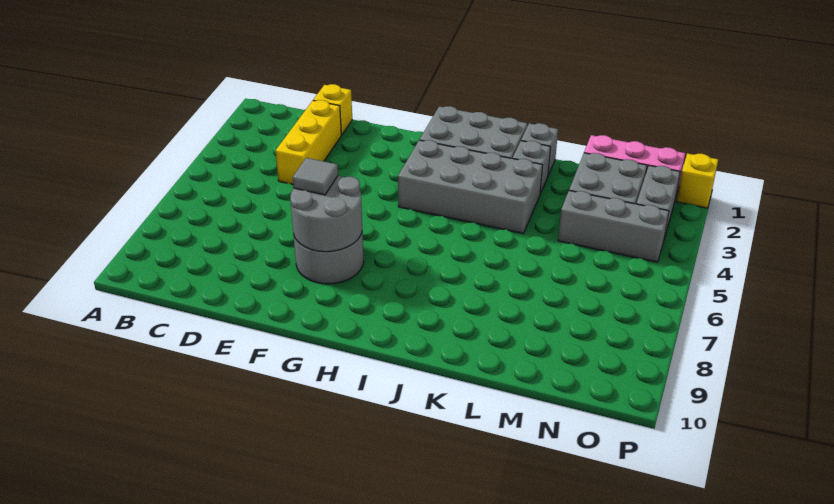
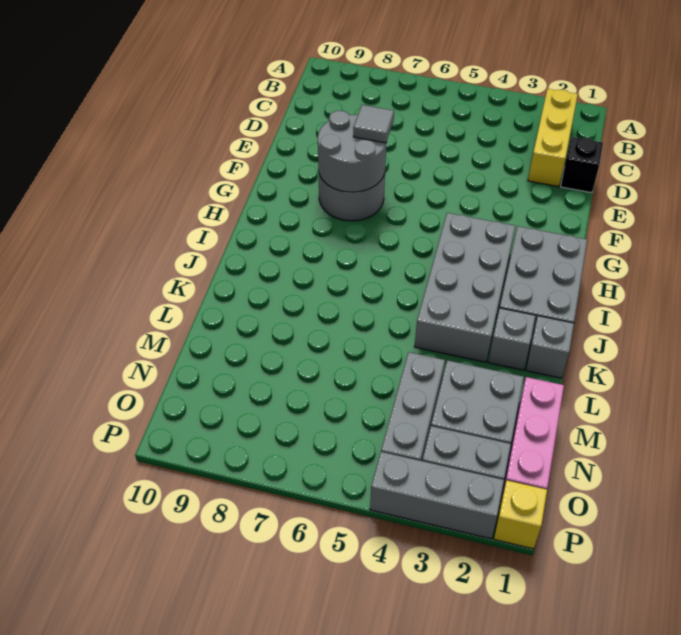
yellow 1x1 brick [313,84,352,135] -> black 1x1 brick [561,137,603,193]
yellow 1x3 brick [276,100,341,184] -> yellow 1x3 brick turned to [528,89,578,187]
none -> grey 1x3 brick [370,452,504,539]

